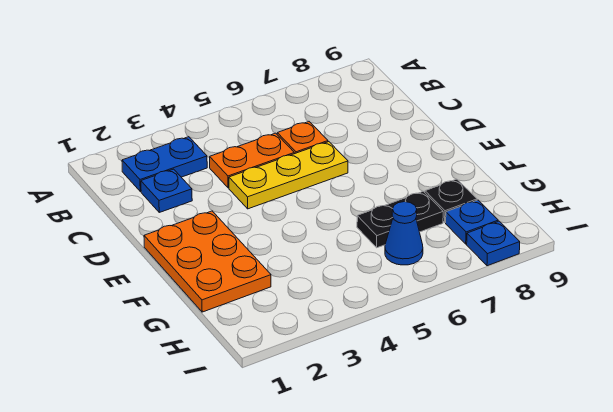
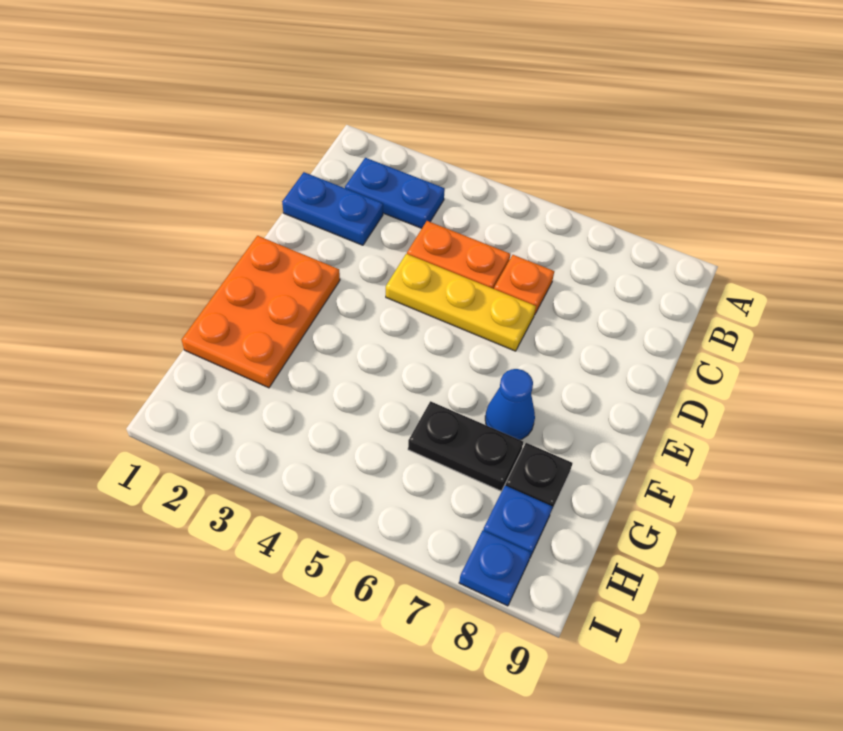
blue 1x1 plate [141,169,192,212] -> blue 1x2 plate [282,172,383,245]
blue 1x1 cone [385,202,423,265] -> blue 1x1 cone moved to [485,369,535,440]

